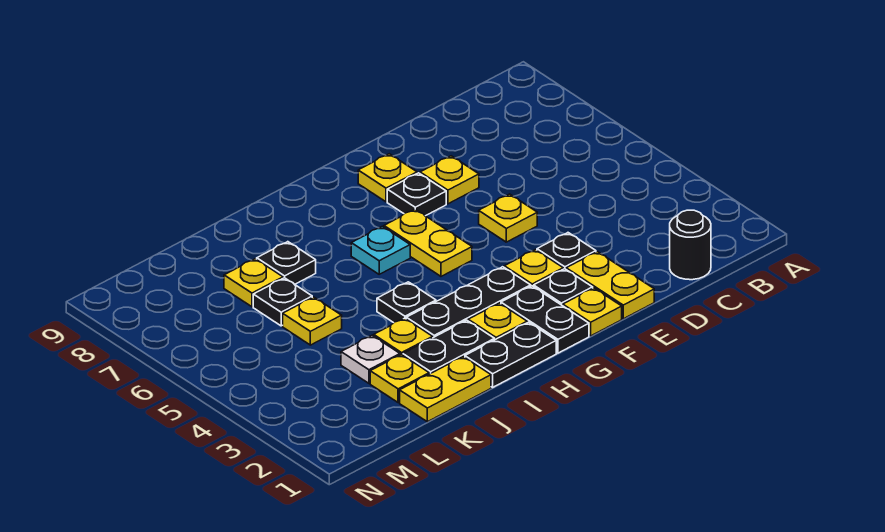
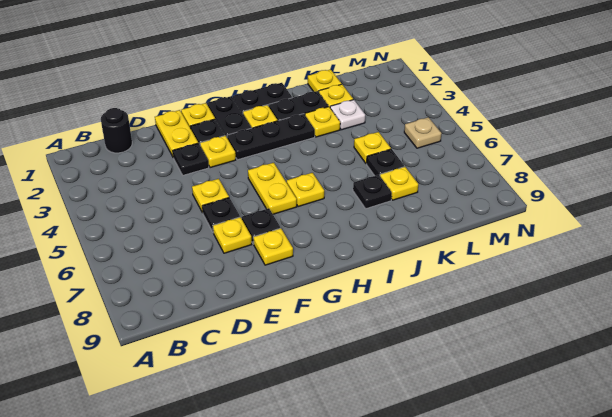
cyan 1x1 plate [351,226,410,274] -> yellow 1x1 plate [287,173,324,207]
black 1x1 plate [377,282,436,323] -> black 1x1 plate moved to [202,198,240,232]
yellow 1x2 plate [400,357,491,422] -> yellow 1x1 plate [308,69,342,92]
none -> tan 1x1 plate [404,117,442,148]

